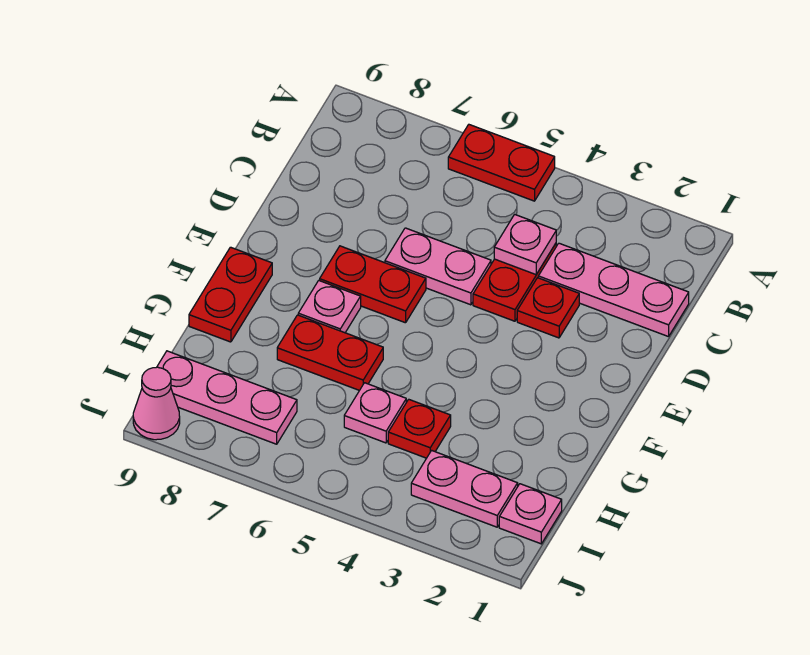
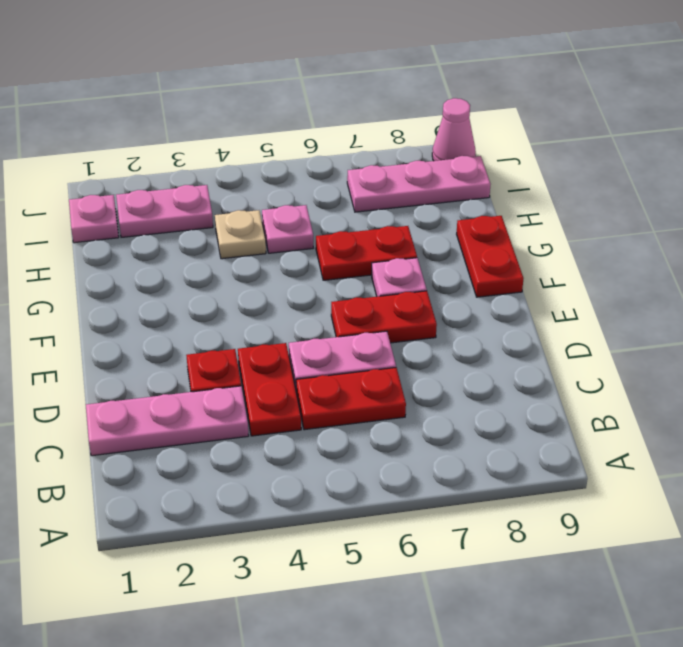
red 1x2 plate [448,125,555,201] -> red 1x2 plate moved to [296,368,406,430]
pink 1x1 plate [494,214,556,275] -> none
red 1x1 plate [388,399,451,458] -> tan 1x1 plate [215,210,266,259]

